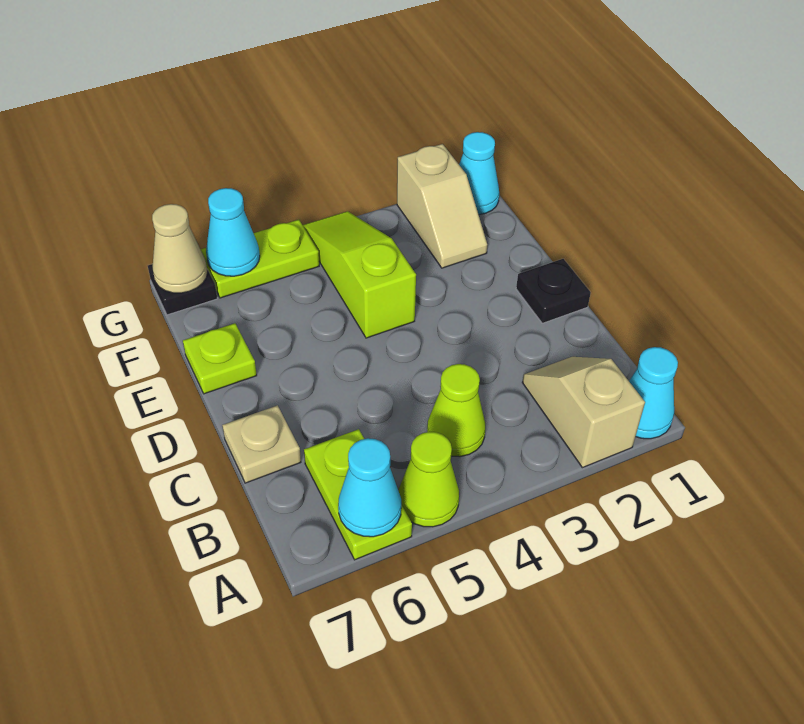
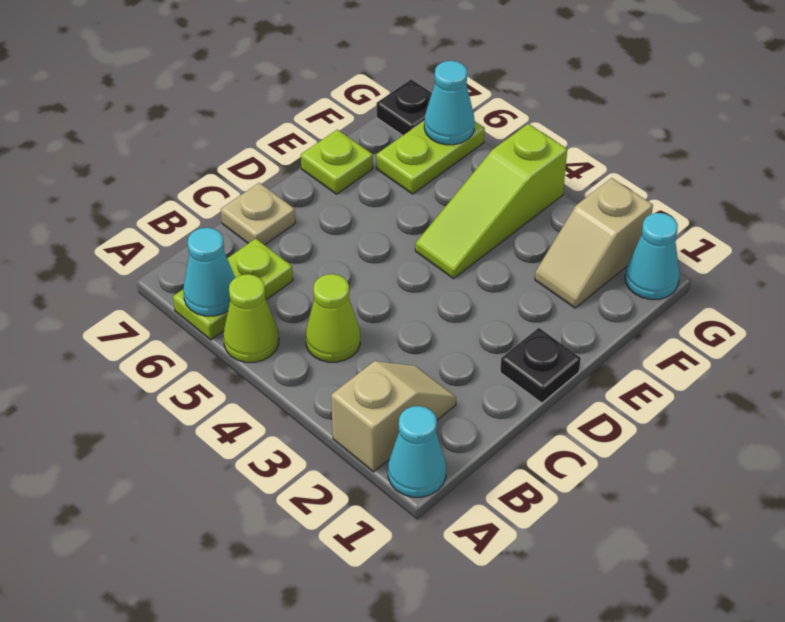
lime 1x3 slope [303,211,416,338] -> lime 1x3 slope turned to [415,124,567,279]
lime 1x2 plate [201,220,319,298] -> lime 1x2 plate turned to [376,121,485,194]
tan 1x1 cone [152,204,208,293] -> none

